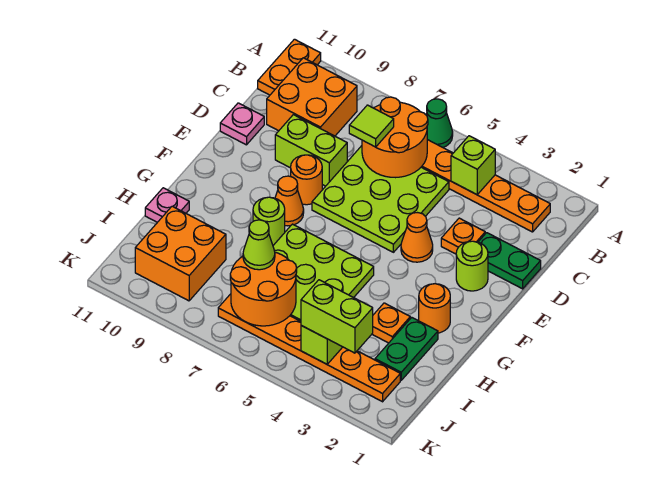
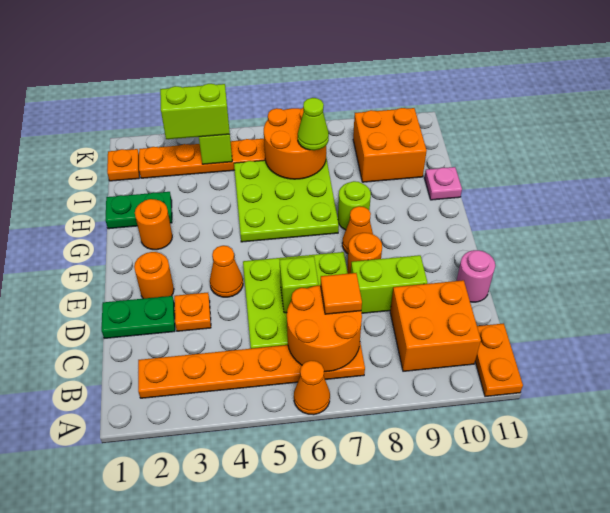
green 1x1 cone [426,99,453,147] -> orange 1x1 cone [294,361,330,415]
lime 1x1 brick [451,136,495,195] -> lime 1x1 brick moved to [280,256,318,313]
lime 1x1 tile [349,105,394,147] -> orange 1x1 tile [320,273,362,314]
pink 1x1 plate [220,103,264,145] -> pink 1x1 round brick [457,250,495,302]
lime 1x1 round brick [456,241,488,291] -> orange 1x1 round brick [134,252,174,299]
green 1x2 plate [375,317,438,380] -> green 1x2 plate turned to [106,192,172,229]
orange 1x1 plate [372,303,410,343] -> orange 1x1 plate moved to [107,149,139,181]

